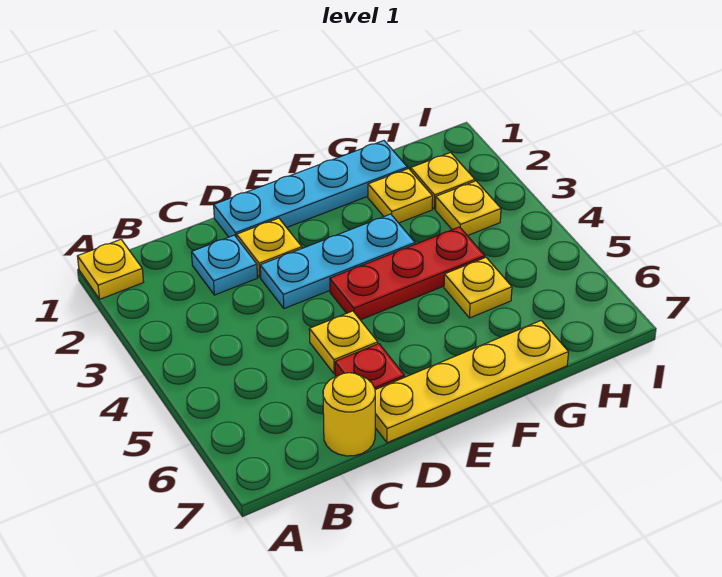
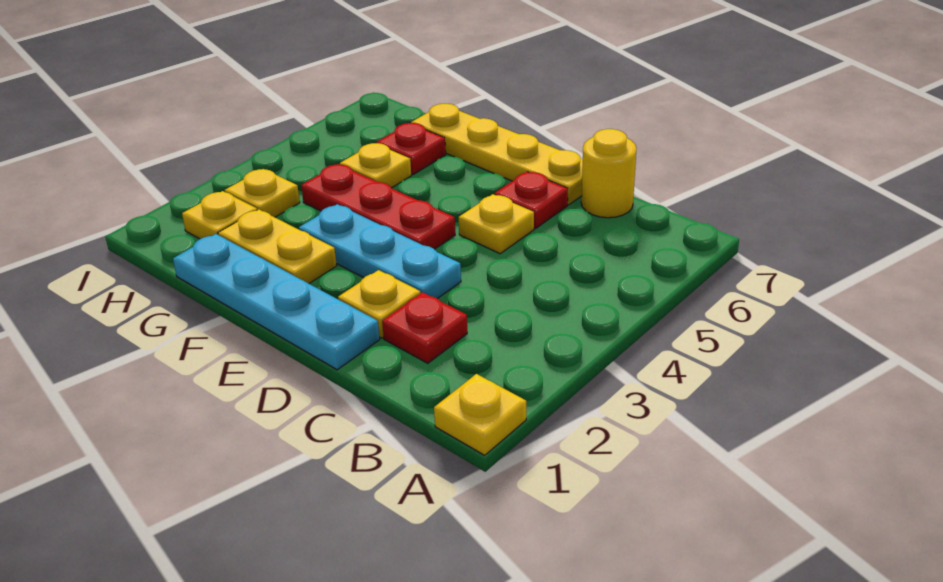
cyan 1x1 plate [192,235,257,295] -> red 1x1 plate [382,292,467,363]
yellow 1x1 plate [368,169,433,223] -> yellow 1x2 plate [218,209,337,284]
none -> red 1x1 plate [376,123,446,175]

